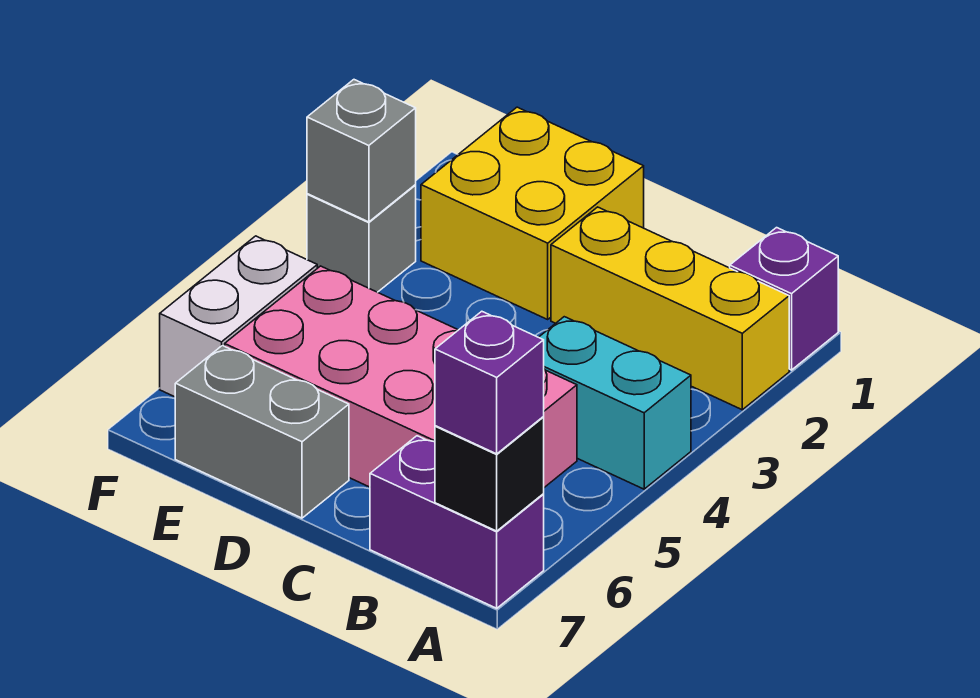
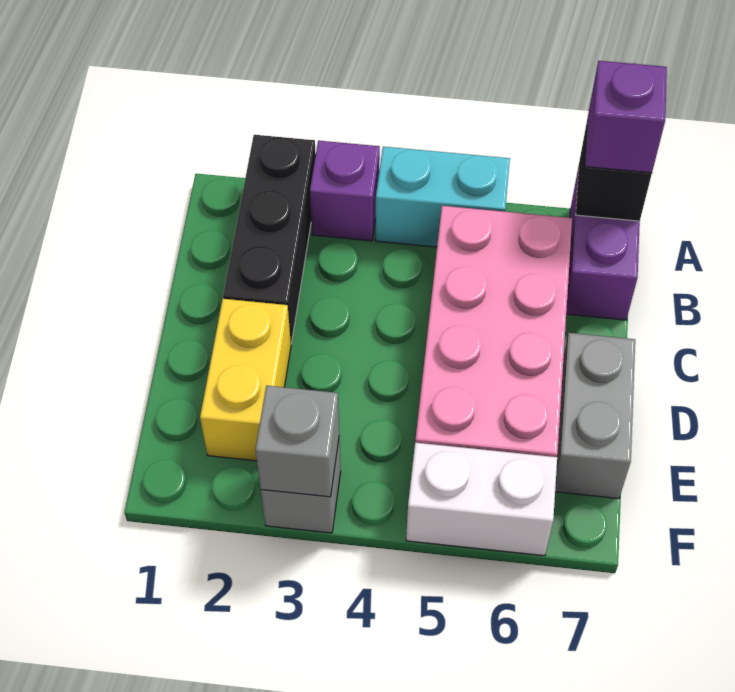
purple 1x1 brick [730,228,838,370] -> purple 1x1 brick moved to [310,141,380,241]
yellow 1x3 brick [551,207,789,410] -> black 1x3 brick [223,135,316,344]
cyan 1x2 brick [539,317,691,489] -> cyan 1x2 brick turned to [375,147,510,247]
yellow 2x2 brick [421,107,644,319] -> yellow 1x2 brick [200,299,291,461]

